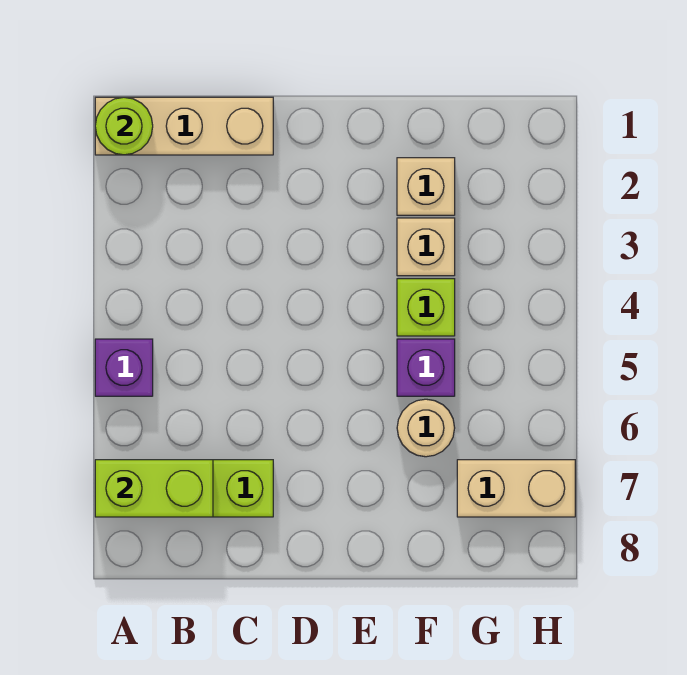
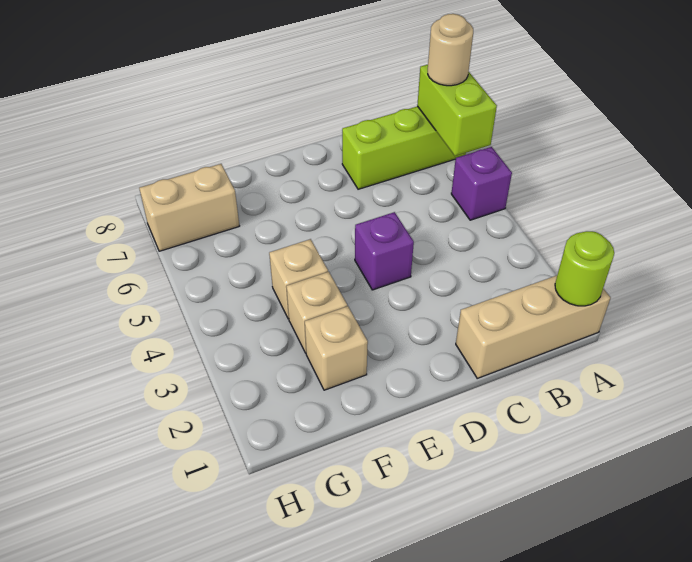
lime 1x2 brick [95,460,213,517] -> lime 1x2 brick turned to [417,65,497,156]
lime 1x1 brick [397,279,455,336] -> tan 1x1 brick [269,239,328,319]
purple 1x1 brick [397,339,455,396] -> purple 1x1 brick moved to [355,212,414,290]
tan 1x1 round brick [397,399,455,457] -> tan 1x1 round brick moved to [428,14,473,86]

